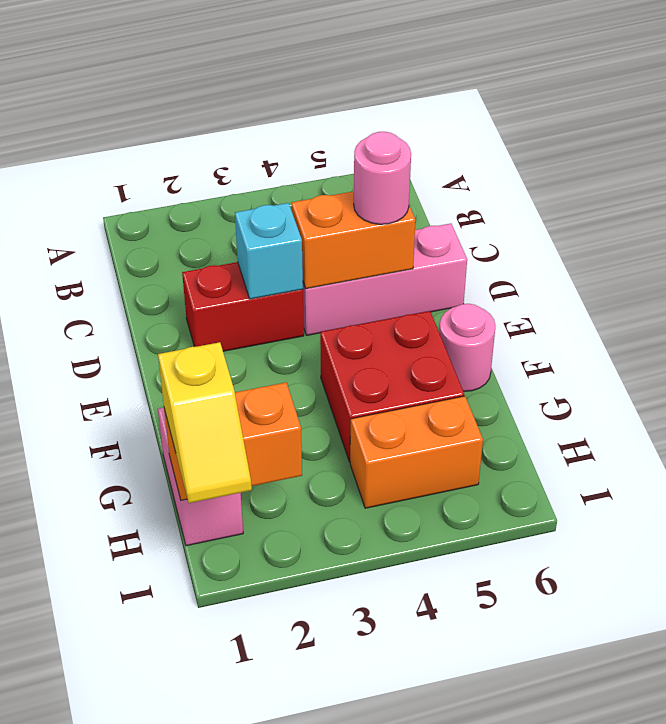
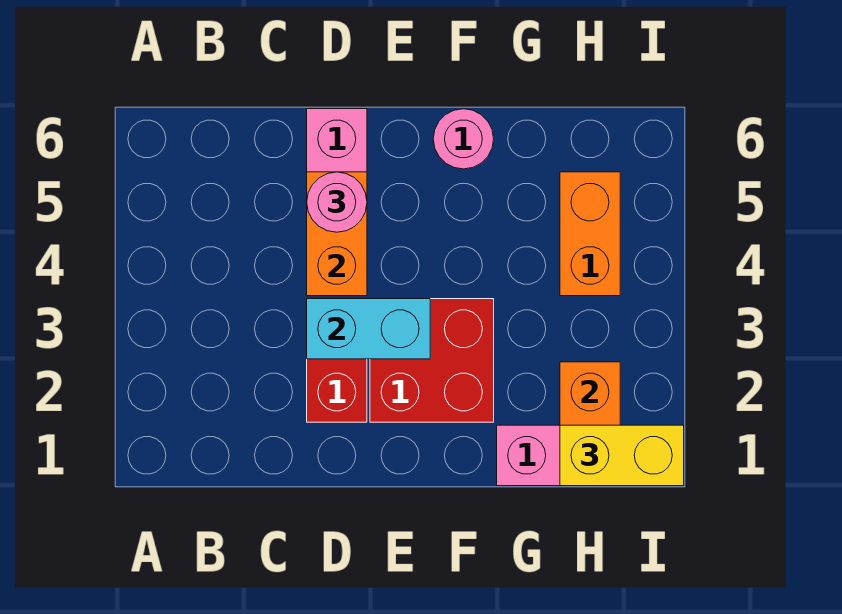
cyan 1x1 brick [235,203,303,299] -> cyan 1x2 brick [307,299,430,359]
red 2x2 brick [320,311,464,462] -> red 2x2 brick moved to [370,299,494,422]
yellow 1x2 slope [158,342,252,503] -> yellow 1x2 brick [560,425,684,486]

